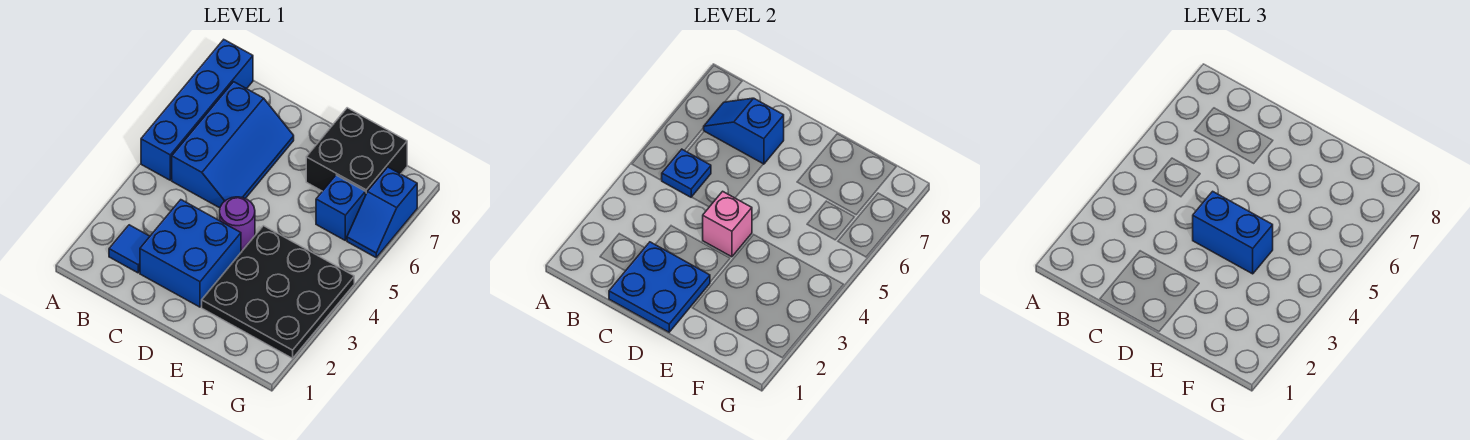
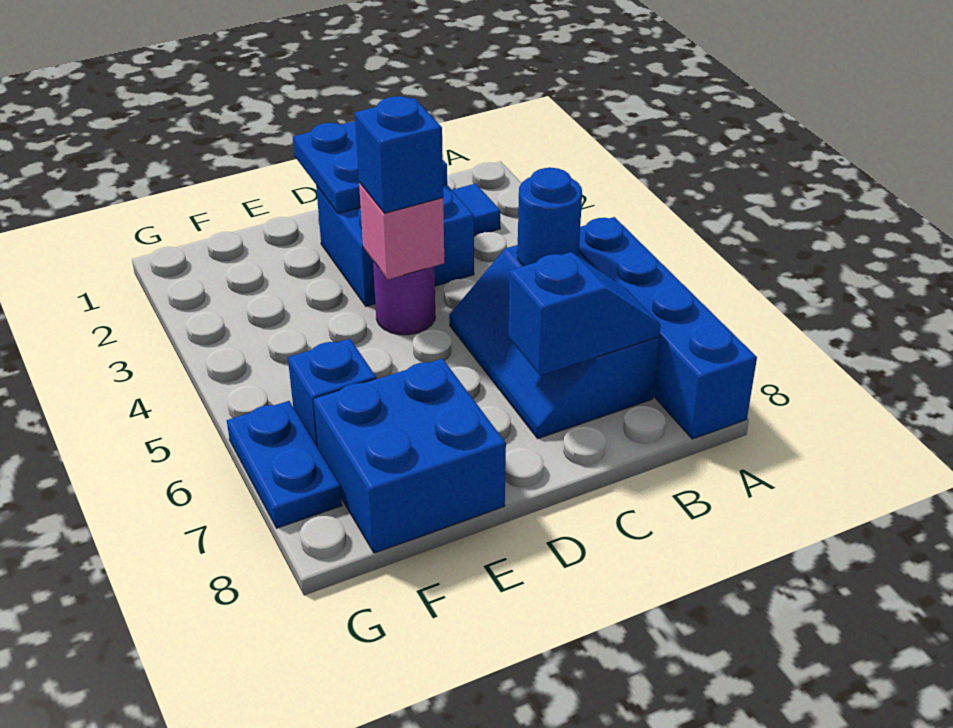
blue 1x1 plate [662,149,711,197] -> blue 1x1 round brick [517,168,582,266]
blue 1x2 brick [1193,191,1273,274] -> blue 1x1 brick [355,96,443,213]
black 3x3 plate [202,226,354,358] -> none
black 2x2 brick [306,108,407,195] -> blue 2x2 brick [314,359,506,553]
blue 1x2 slope [347,167,417,257] -> blue 1x2 plate [227,401,342,528]

